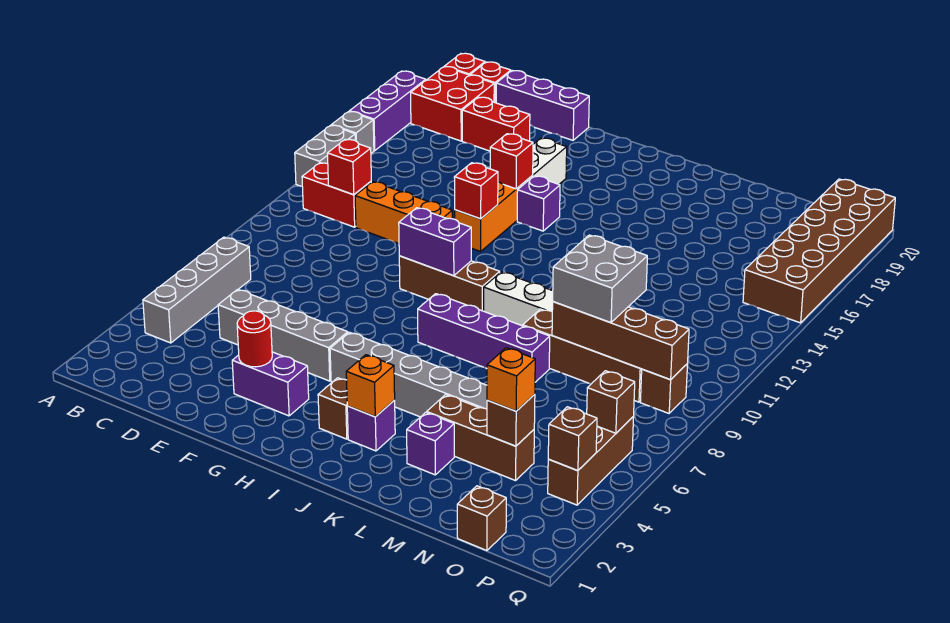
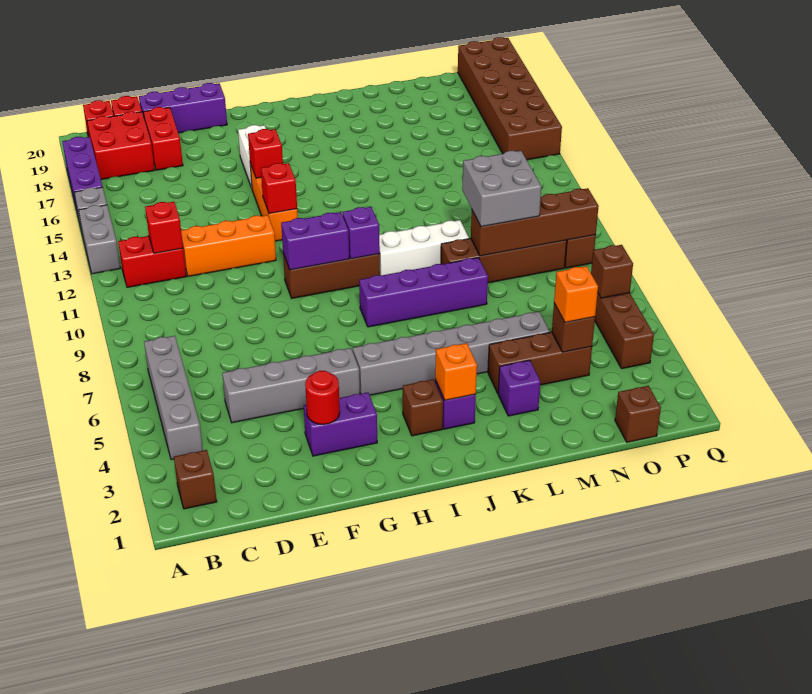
red 1x2 brick [462,97,530,151] -> red 1x2 brick turned to [143,107,183,170]
purple 1x1 brick [517,176,560,231] -> purple 1x1 brick moved to [343,207,380,259]
brown 1x1 brick [548,407,597,471] -> brown 1x1 brick moved to [174,450,217,509]

